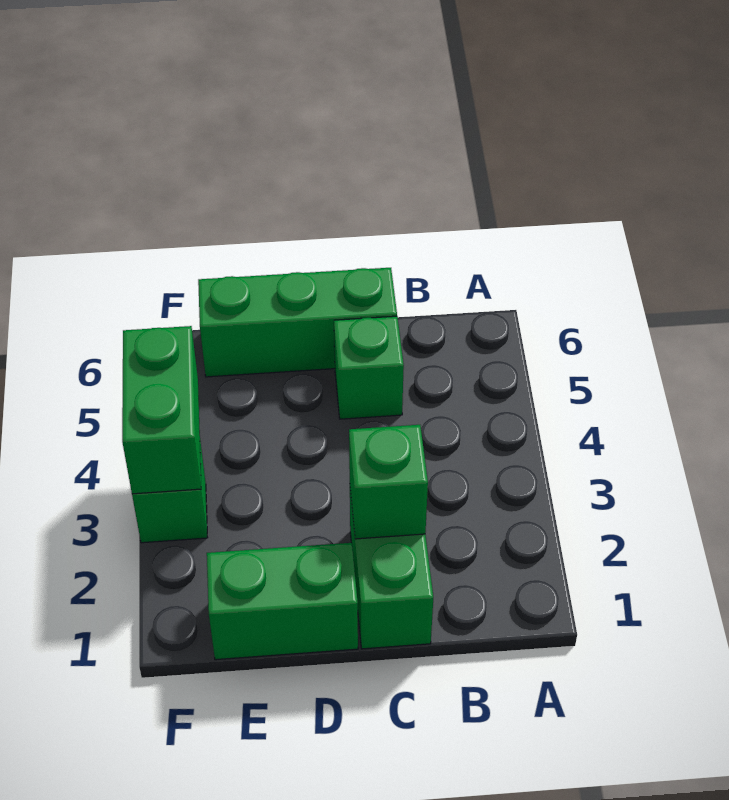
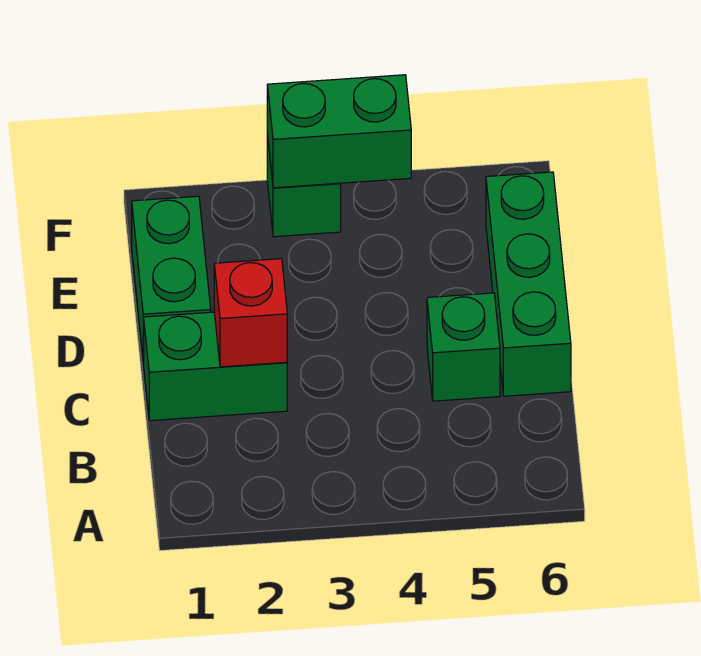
green 1x1 brick [349,425,428,539] -> red 1x1 brick [214,259,287,367]

